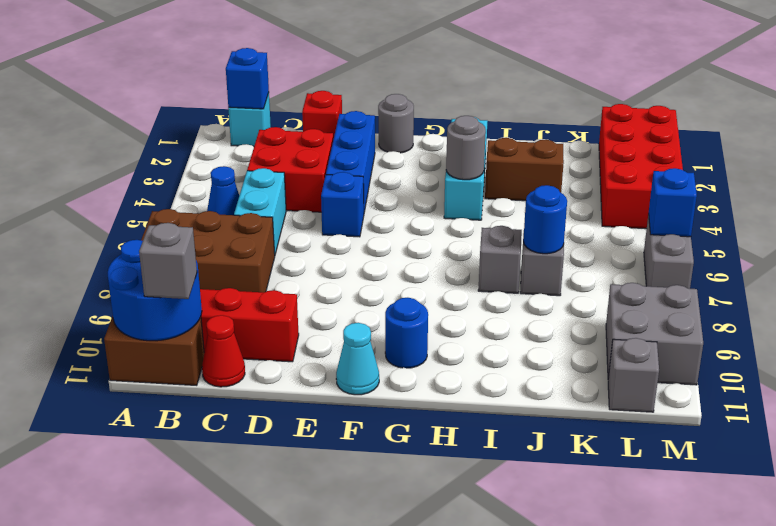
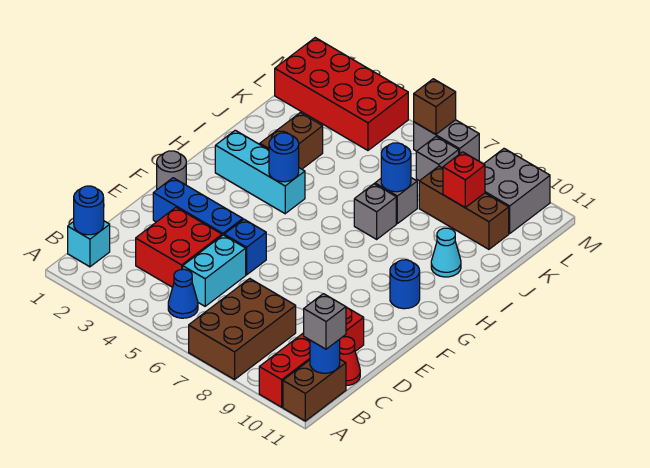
blue 2x2 round brick [108,240,202,341] -> blue 1x1 round brick [310,339,340,373]
blue 1x1 brick [226,48,269,109] -> blue 1x1 round brick [74,186,104,235]
cyan 1x2 brick [234,168,286,254] -> cyan 1x2 brick turned to [183,235,246,306]
red 1x1 brick [302,91,342,139] -> red 1x1 brick moved to [443,152,485,207]
cyan 1x1 cone [336,323,379,395] -> cyan 1x1 cone moved to [431,228,461,277]
grey 1x1 round brick [446,116,486,180] -> blue 1x1 round brick [269,133,299,182]
none -> brown 1x3 brick [419,166,509,249]
grey 1x1 brick [608,338,659,412] -> grey 1x1 brick moved to [416,137,459,181]
blue 1x1 brick [649,168,697,237] -> brown 1x1 brick [414,79,456,134]

